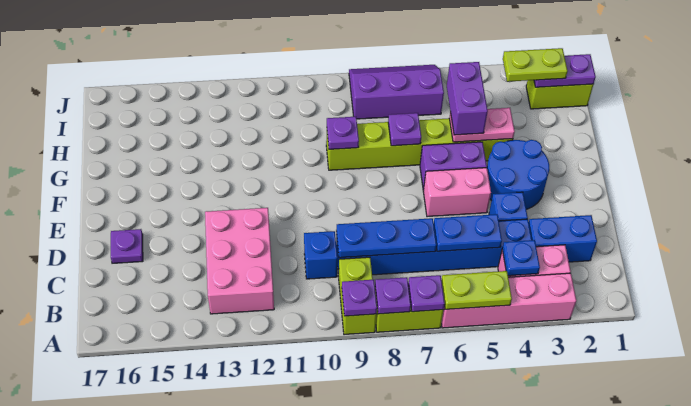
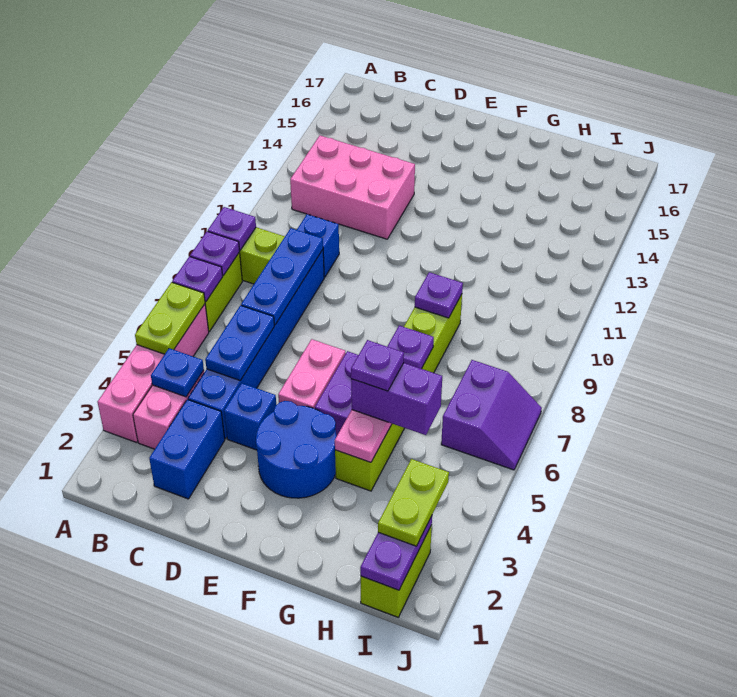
purple 1x1 plate [111,229,143,263] -> purple 1x1 plate moved to [351,340,404,391]
purple 2x3 slope [349,65,444,119] -> purple 2x2 slope [441,360,542,470]

